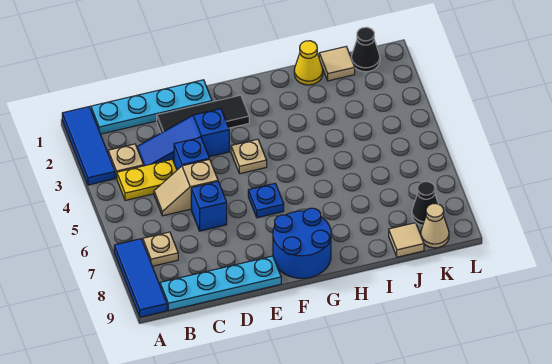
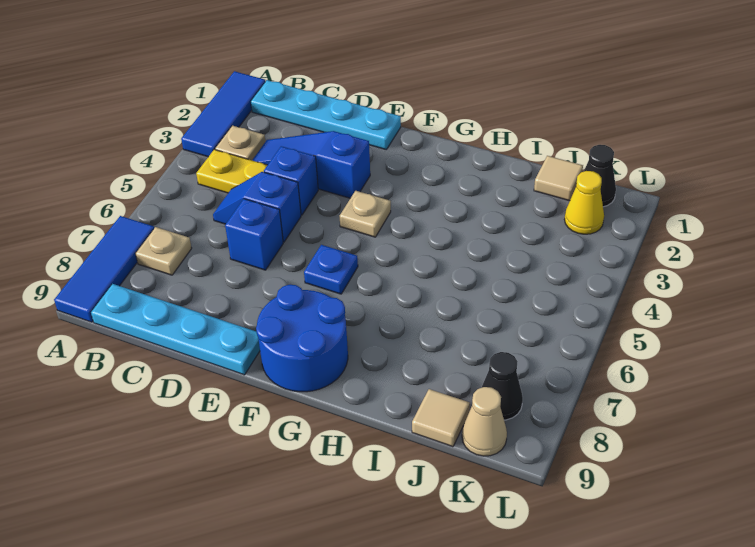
tan 1x2 slope [154,159,218,216] -> blue 1x2 slope [213,172,301,242]
black 1x3 tile [157,95,249,133] -> none
yellow 1x1 cone [294,41,323,85] -> yellow 1x1 cone moved to [565,171,604,234]

